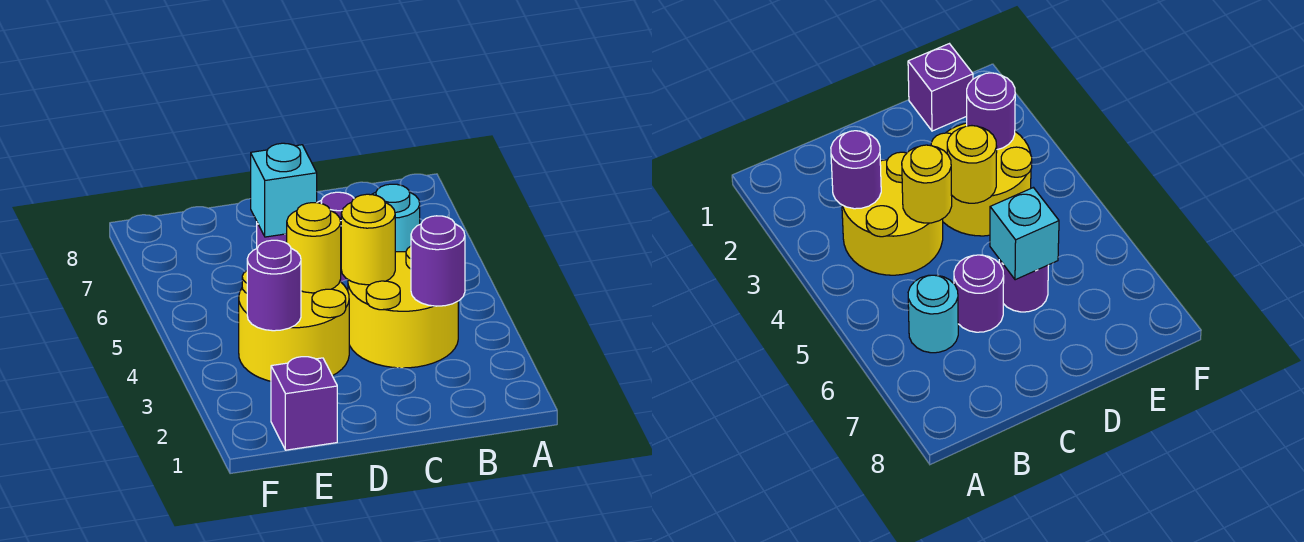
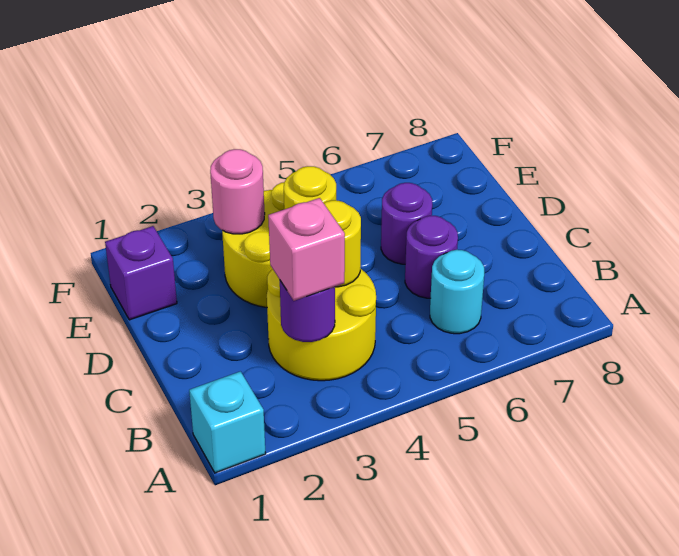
none -> pink 1x1 brick [268,198,345,301]
cyan 1x1 brick [251,143,317,237] -> cyan 1x1 brick moved to [189,371,266,473]
purple 1x1 round brick [247,240,301,331] -> pink 1x1 round brick [210,149,265,234]

